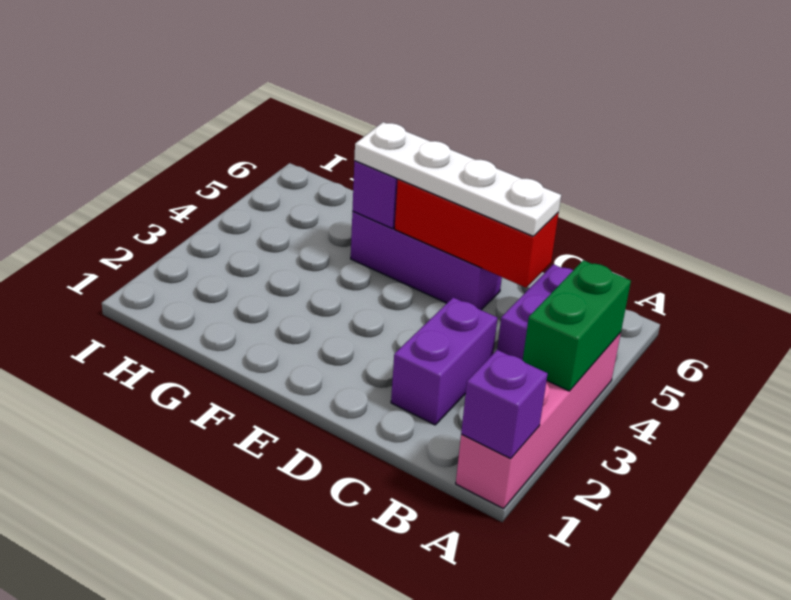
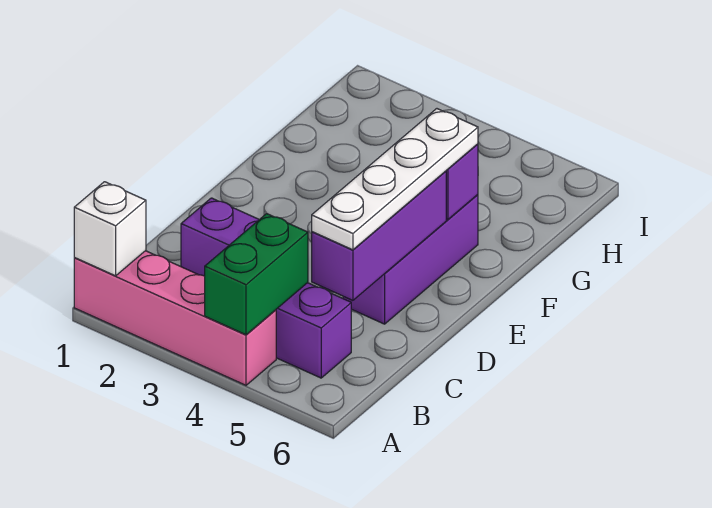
purple 1x1 brick [461,350,548,459] -> white 1x1 brick [74,182,146,276]
green 1x2 brick [523,260,631,391] -> green 1x2 brick turned to [205,214,308,335]
red 1x3 brick [395,179,559,288] -> purple 1x3 brick [312,171,446,300]

